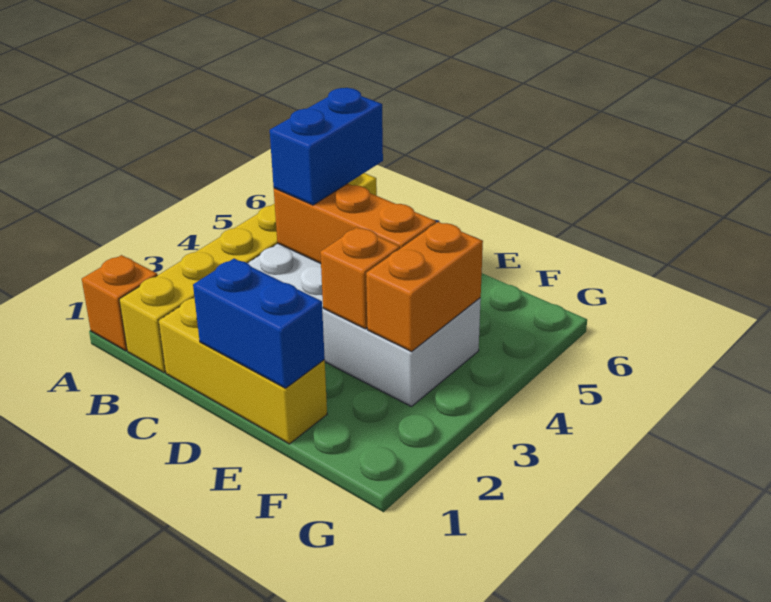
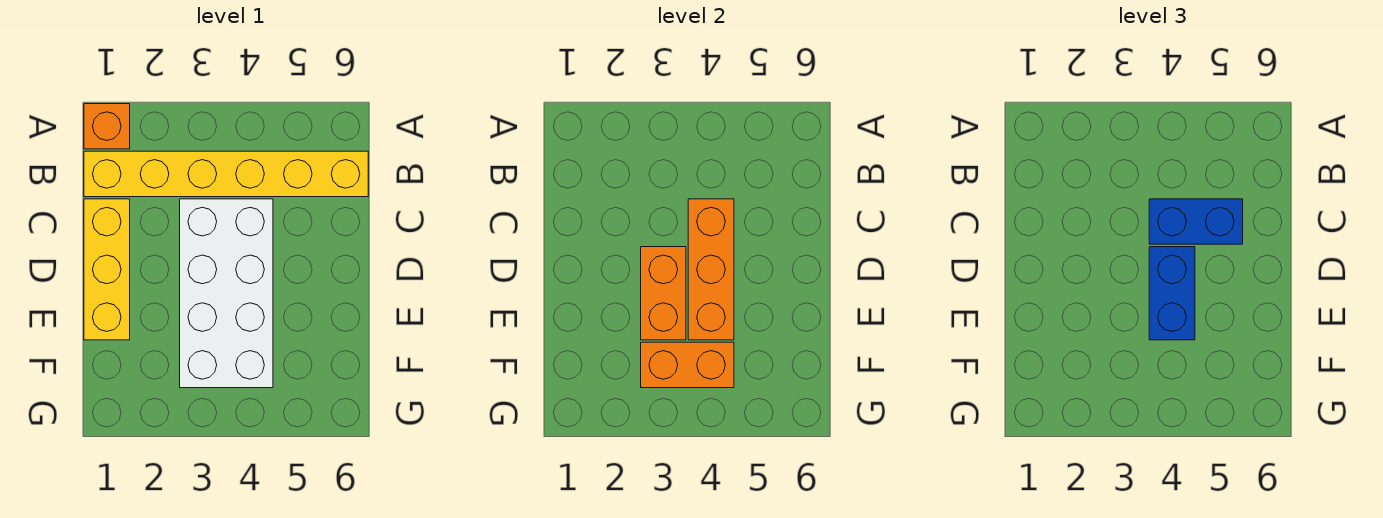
blue 1x2 brick [193,259,325,388] -> blue 1x2 brick moved to [1149,247,1195,340]
orange 1x1 brick [320,227,400,329] -> orange 1x2 brick [641,247,686,340]

